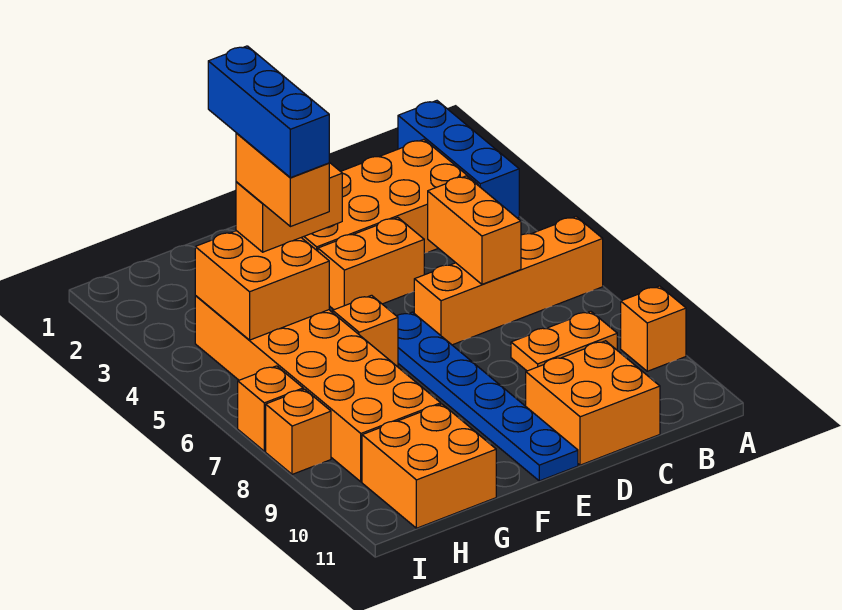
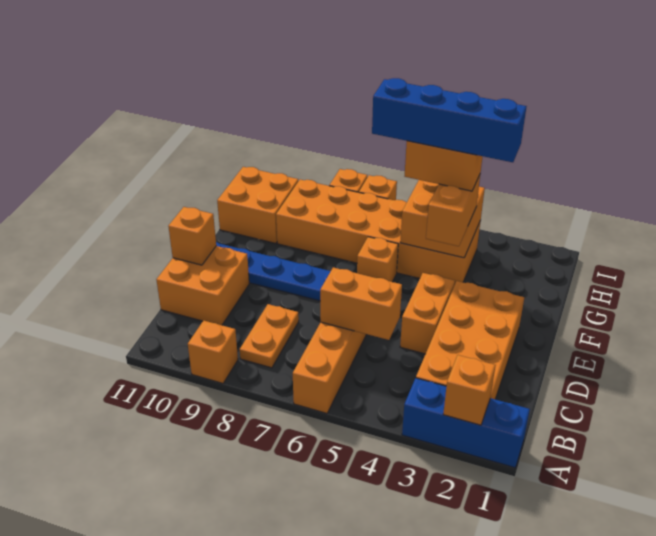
none -> orange 1x1 brick [443,355,495,425]
none -> orange 1x1 brick [168,207,216,265]
blue 1x3 brick [208,46,329,178] -> blue 1x4 brick [372,78,527,162]

